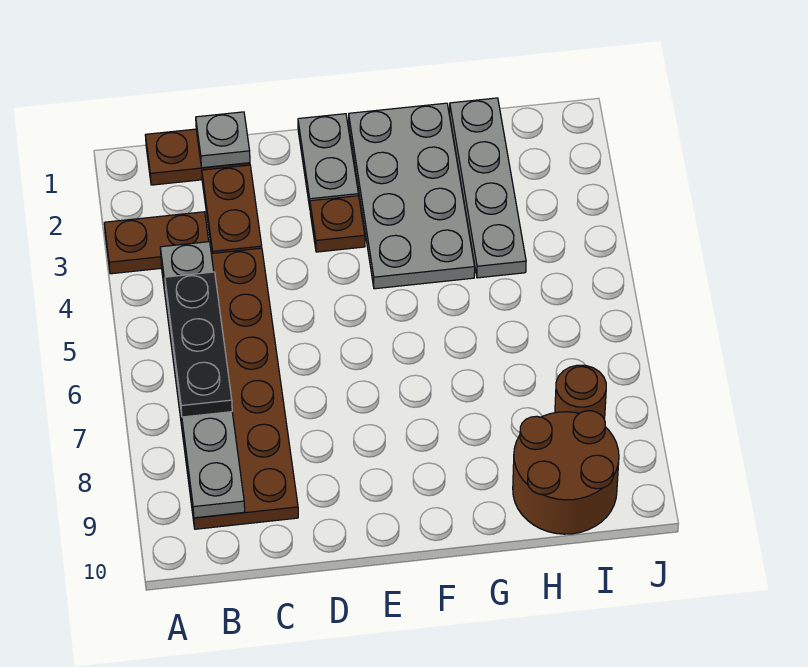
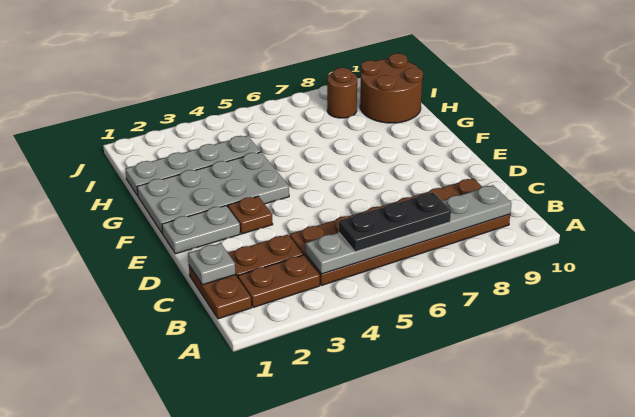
brown 1x2 plate [104,212,209,274] -> brown 1x2 plate turned to [238,255,320,308]

